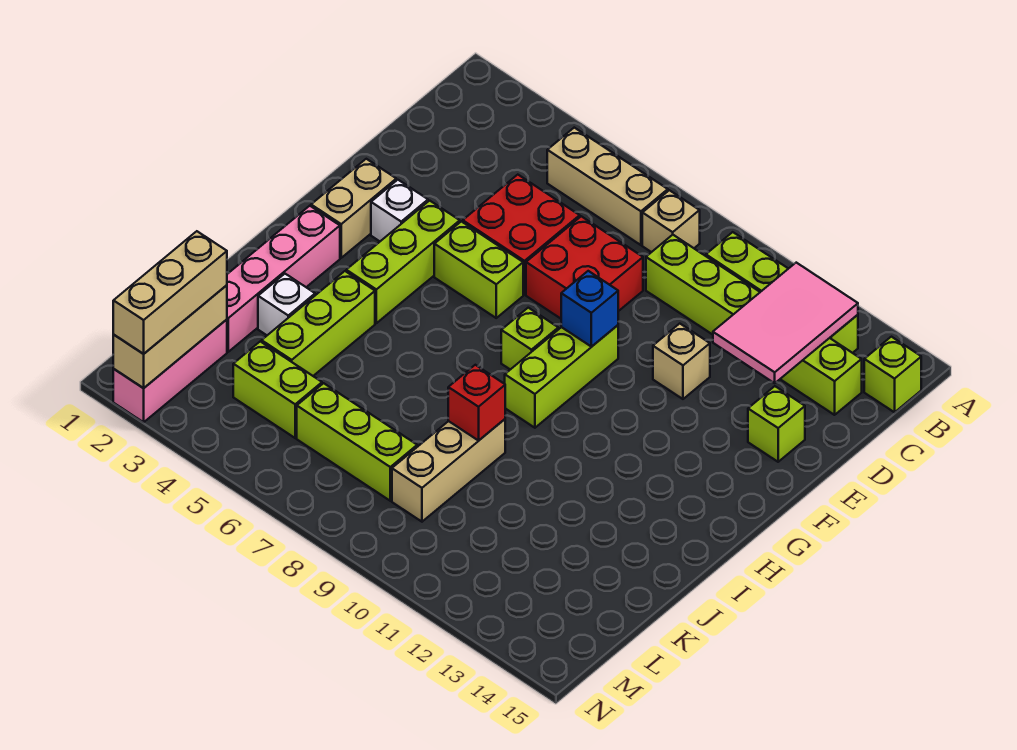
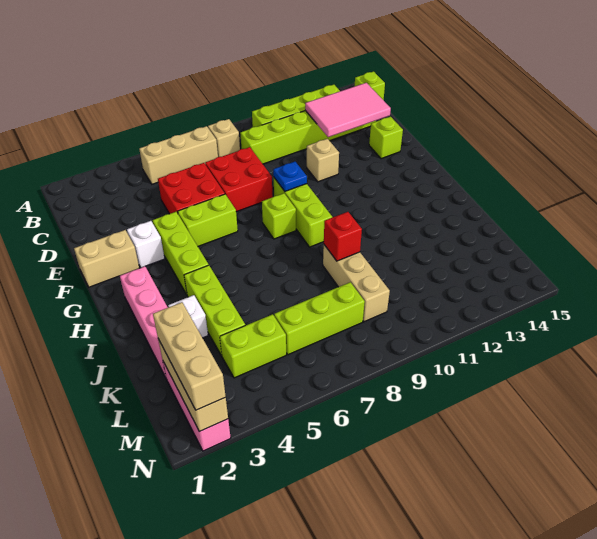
pink 2x3 tile [713,263,858,383] -> pink 2x3 tile turned to [305,83,391,137]
tan 1x2 brick [311,159,396,258] -> tan 1x2 brick turned to [74,230,139,287]
blue 1x1 brick [561,271,618,347] -> blue 1x1 plate [273,162,307,191]

